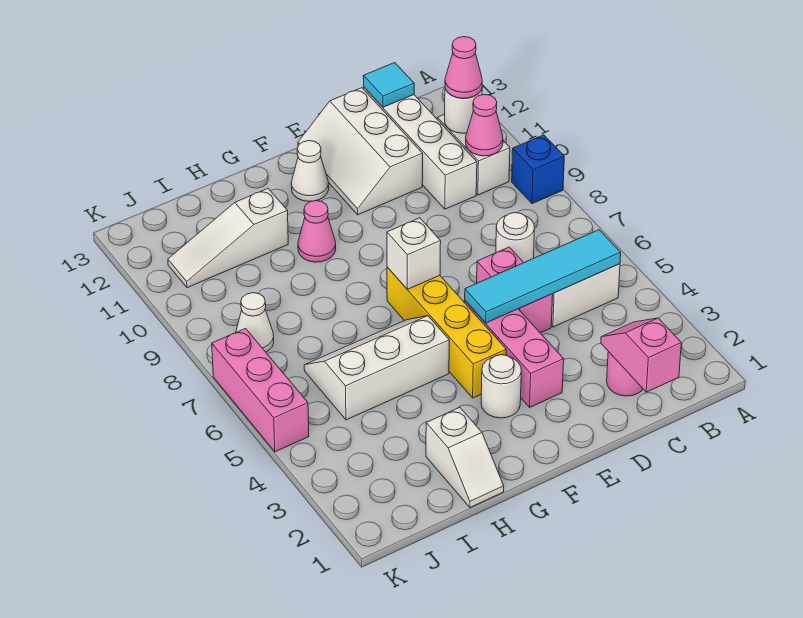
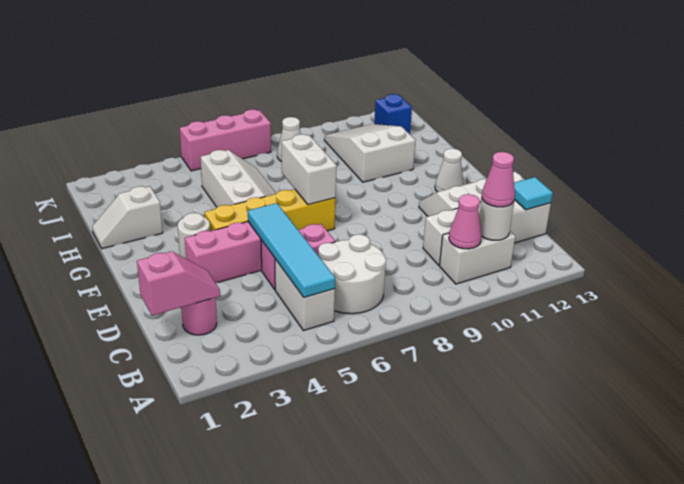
blue 1x1 brick [512,135,564,204] -> blue 1x1 brick moved to [374,94,412,134]
white 1x1 round brick [496,213,534,262] -> white 2x2 round brick [318,234,386,314]
white 1x1 brick [387,218,441,289] -> white 1x2 brick [282,134,337,205]
pink 1x1 cone [298,201,336,262] -> none
white 1x3 slope [168,189,288,288] -> white 2x3 slope [324,124,416,182]

